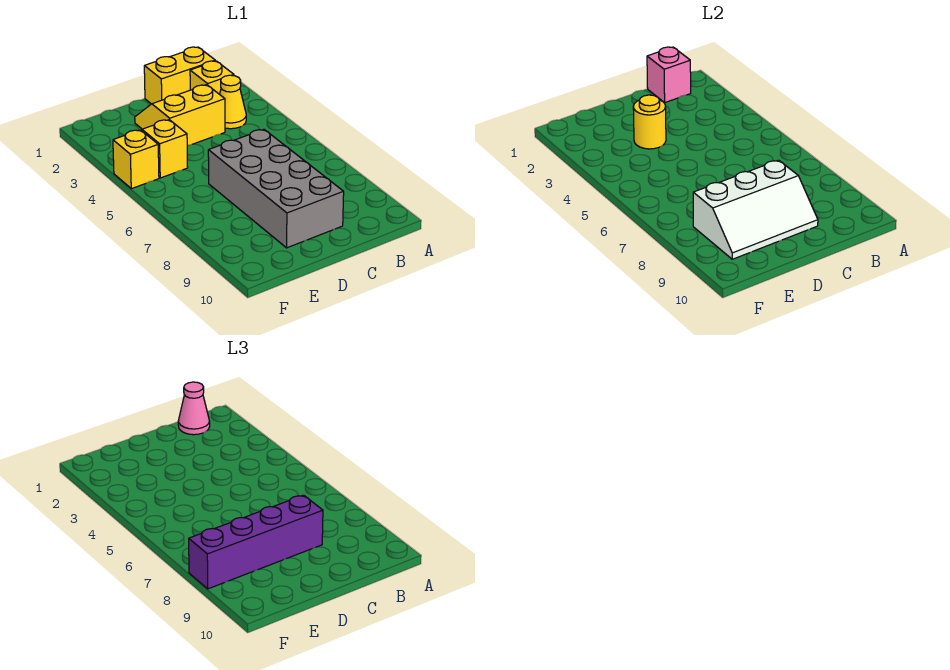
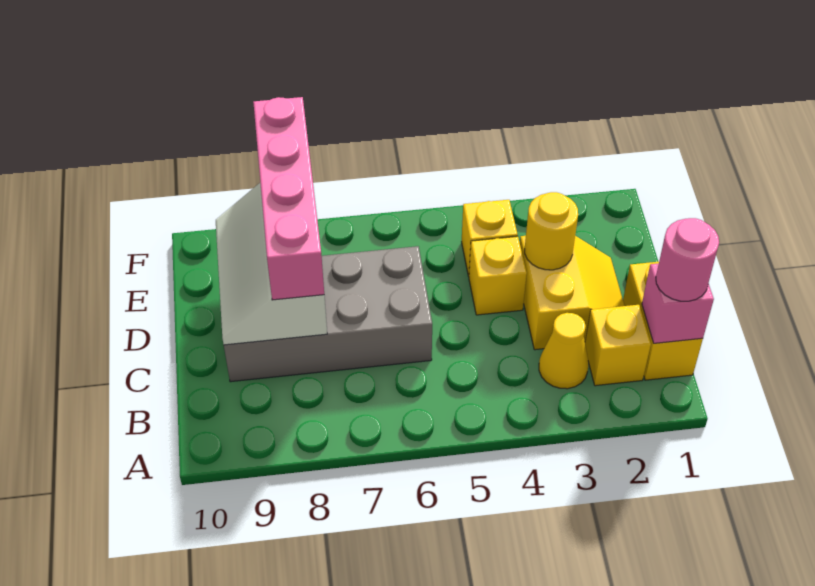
pink 1x1 cone [178,382,210,435] -> pink 1x1 round brick [656,218,719,301]
purple 1x4 brick [189,495,323,589] -> pink 1x4 brick [253,97,324,300]
yellow 1x1 brick [113,130,159,189] -> yellow 1x1 brick moved to [469,236,527,315]

